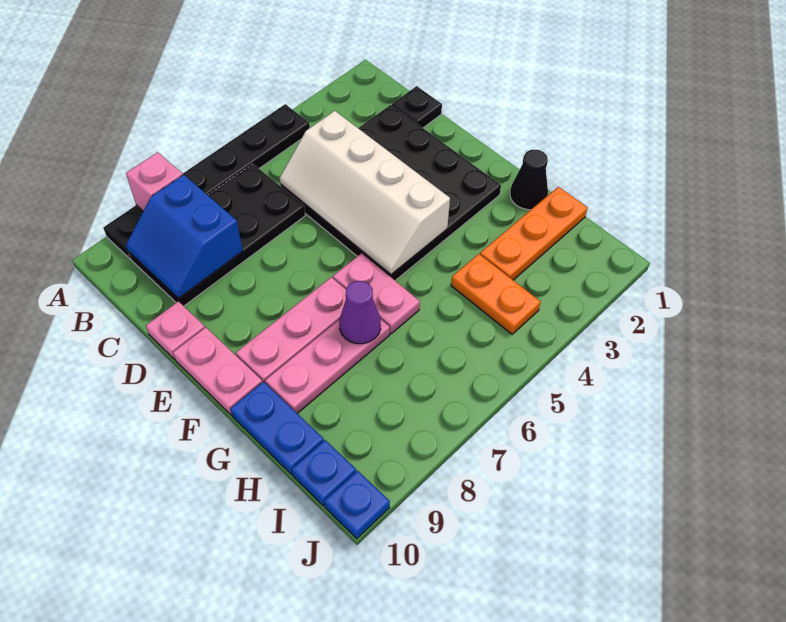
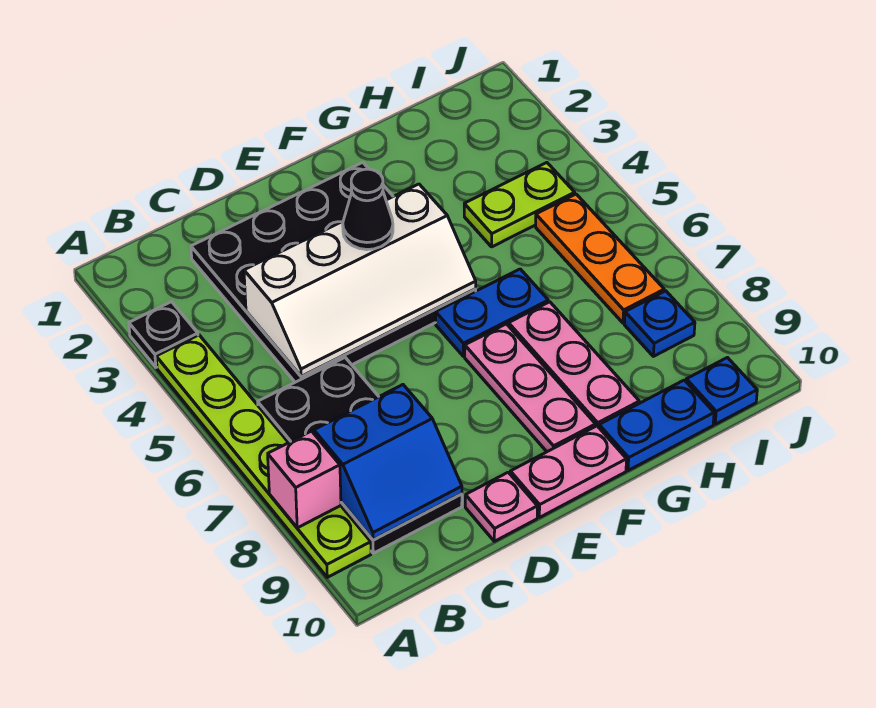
black 1x6 plate [103,104,310,259] -> lime 1x6 plate [156,335,371,577]
black 1x1 plate [392,86,442,128] -> black 1x1 plate moved to [129,302,198,367]
pink 1x2 plate [333,253,420,334] -> blue 1x2 plate [436,269,548,356]
black 1x1 cone [510,150,548,210] -> black 1x1 cone moved to [343,169,393,250]
purple 1x1 cone [339,281,381,344] -> none
orange 1x3 plate [480,187,588,280] -> orange 1x3 plate moved to [536,194,664,323]
orange 1x2 plate [451,254,541,334] -> lime 1x2 plate [464,163,575,247]
blue 1x1 plate [324,471,390,539] -> blue 1x1 plate moved to [624,291,695,356]

